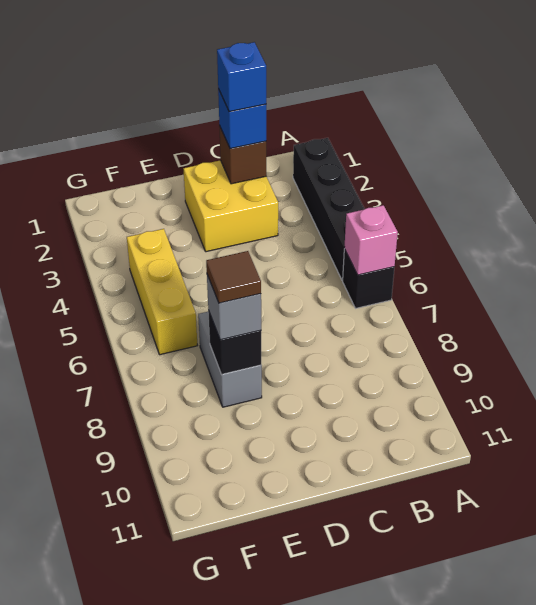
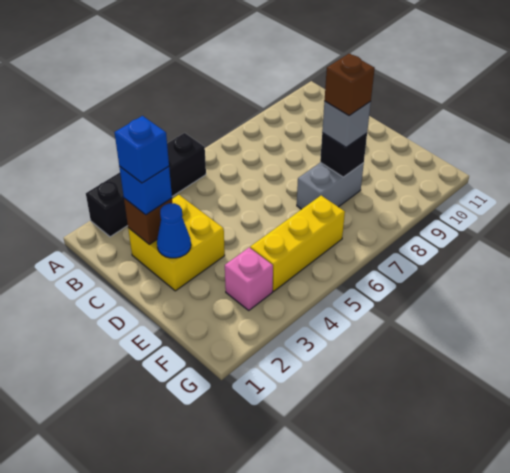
black 1x1 brick [343,249,394,308] -> none
pink 1x1 brick [344,205,398,275] -> pink 1x1 brick moved to [225,248,273,310]
none -> blue 1x1 cone [157,203,191,258]
brown 1x1 tile [206,251,261,303] -> brown 1x1 brick [324,53,375,116]

